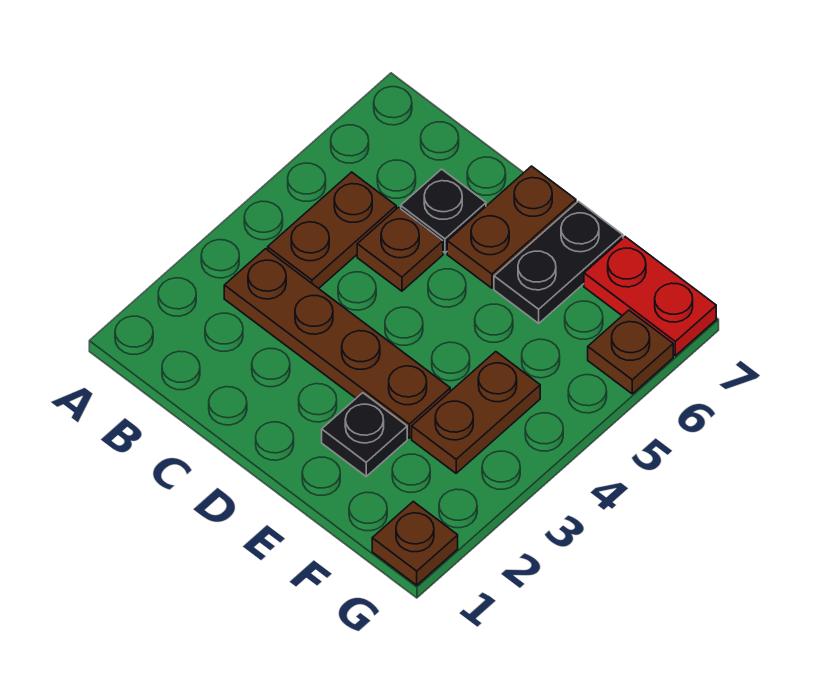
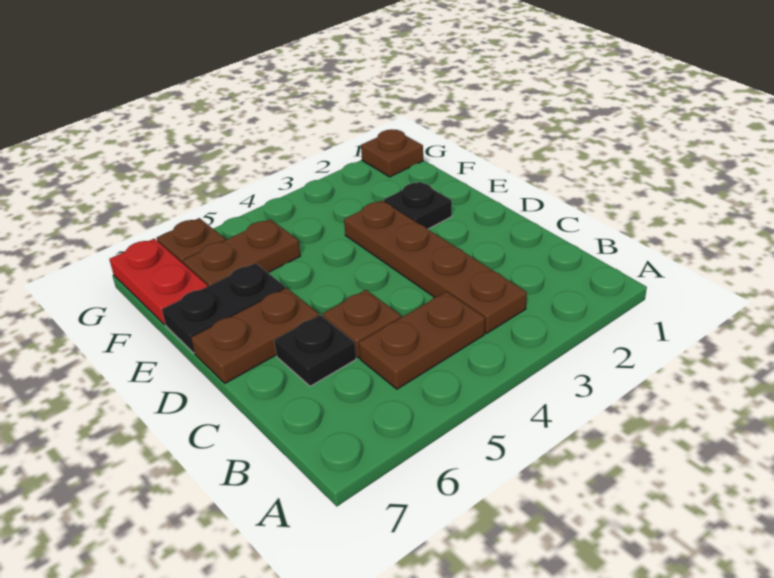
brown 1x2 plate [412,352,540,473] -> brown 1x2 plate moved to [183,219,300,286]

